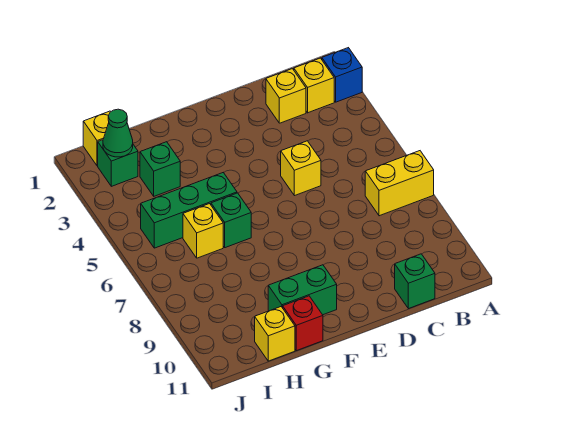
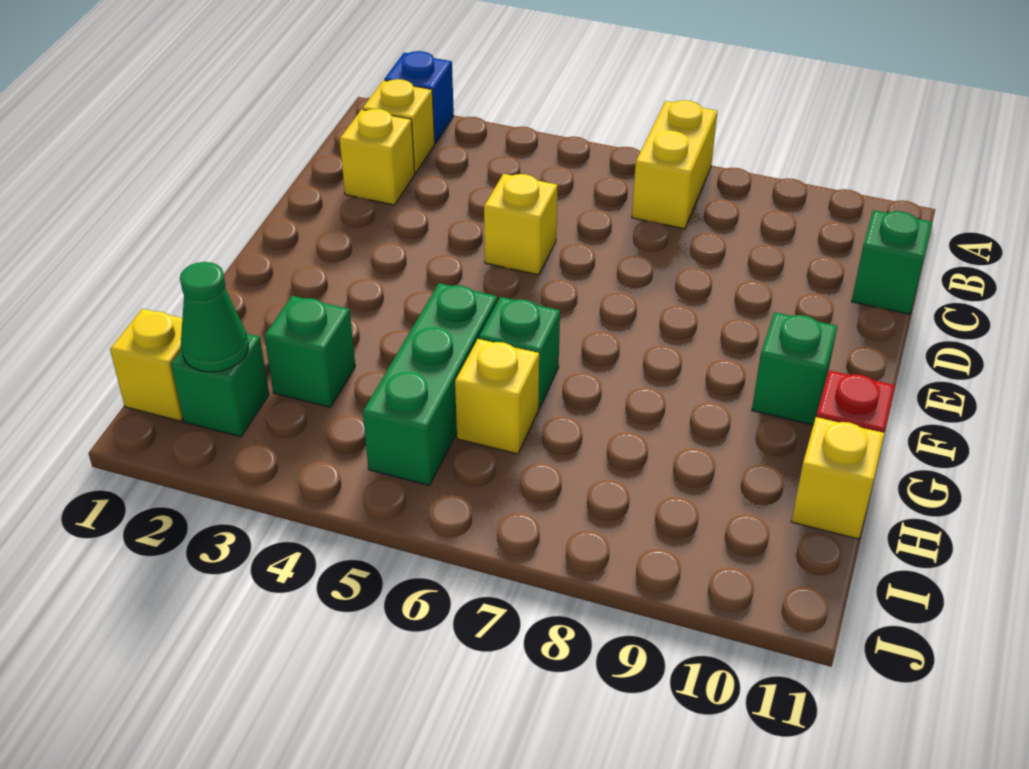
green 1x2 brick [268,265,337,315] -> green 1x1 brick [752,312,837,425]

